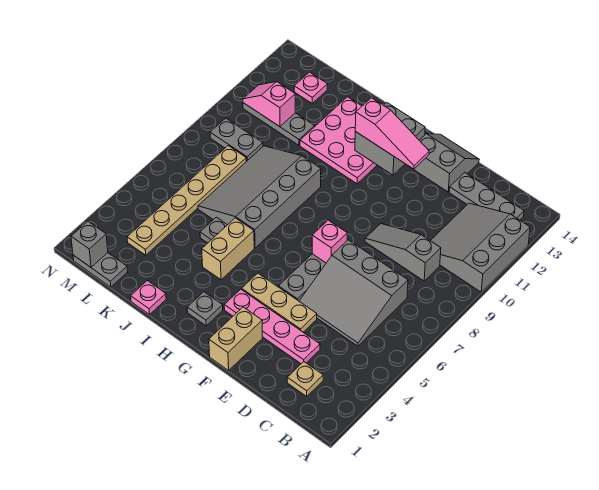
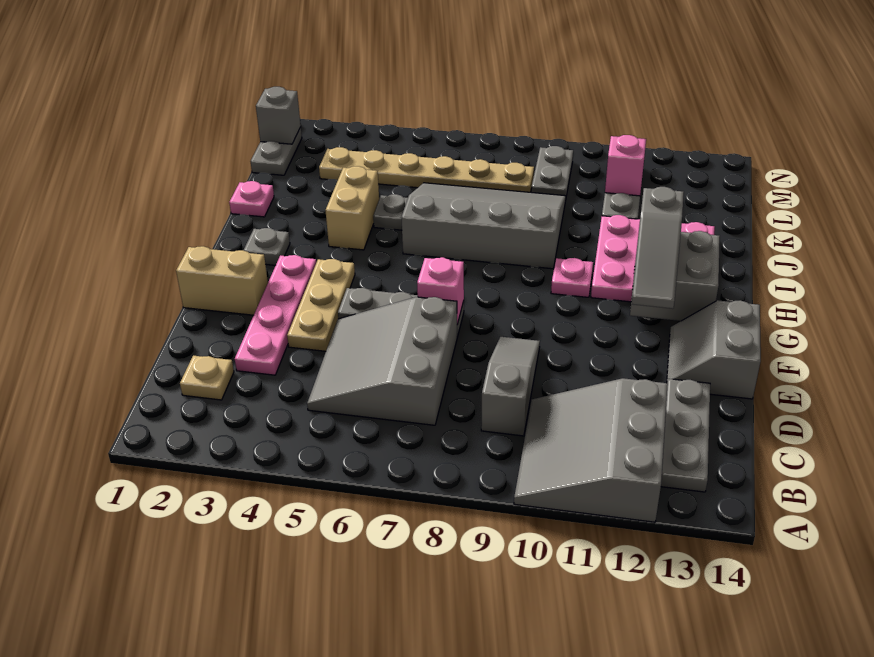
grey 3x3 slope [430,203,530,292] -> grey 3x3 slope turned to [514,378,668,522]
grey 2x2 slope [410,134,479,192] -> grey 2x2 slope turned to [667,300,761,399]
pink 1x3 slope [355,98,429,169] -> grey 1x3 slope [631,187,684,309]
tan 1x2 brick [202,218,254,280] -> tan 1x2 brick turned to [325,166,379,250]
pink 1x1 plate [294,72,328,103] -> pink 1x1 plate moved to [551,258,593,297]

